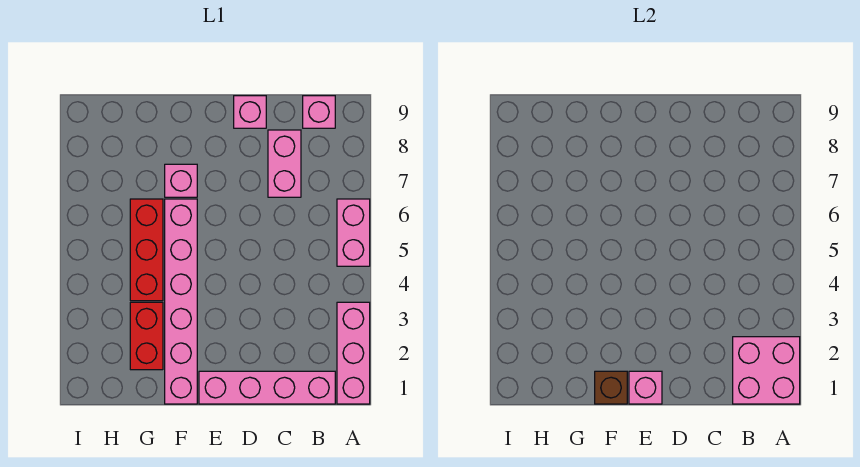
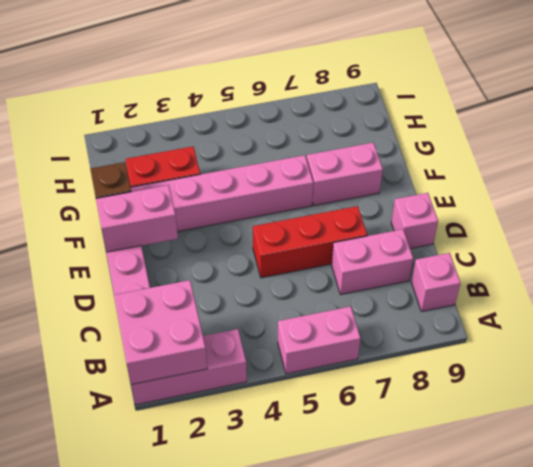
pink 1x1 brick [629,371,662,404] -> pink 1x2 brick [96,185,178,252]
pink 1x1 brick [165,164,197,197] -> pink 1x2 brick [307,143,383,206]
red 1x3 brick [130,199,163,301] -> red 1x3 brick moved to [253,206,367,278]

